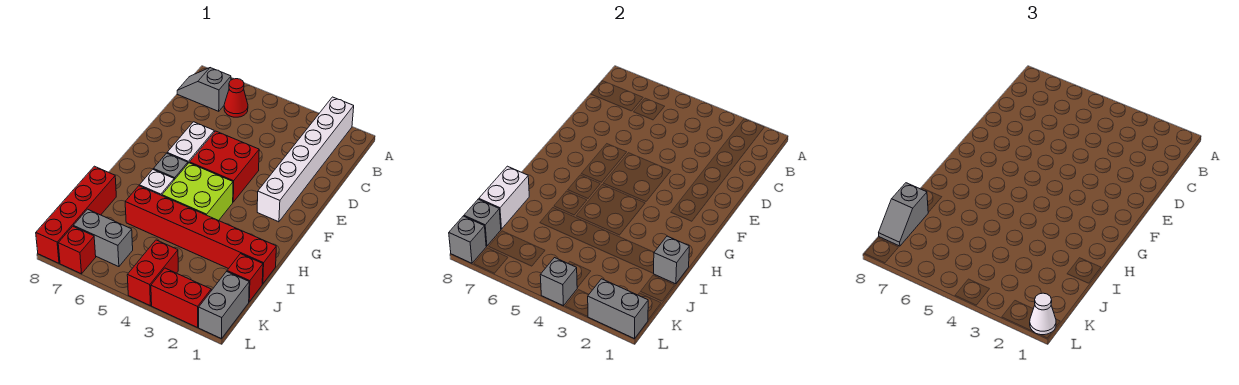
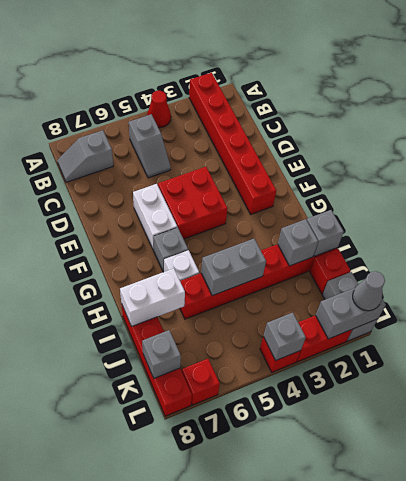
white 1x6 brick [257,97,354,222] -> red 1x6 brick [189,73,276,214]
red 1x1 cone [224,79,248,117] -> red 1x1 cone moved to [147,91,171,128]
lime 2x2 brick [162,163,233,221] -> none
white 1x2 brick [479,166,529,229] -> white 1x2 brick turned to [120,268,185,326]
grey 1x2 slope [879,183,928,246] -> grey 1x2 slope moved to [128,114,171,178]
red 1x2 brick [127,240,178,306] -> red 1x1 brick [260,337,300,372]
grey 1x2 brick [73,209,133,267] -> grey 1x2 brick moved to [201,239,266,296]
white 1x1 cone [1030,293,1056,335] -> grey 1x1 cone [353,271,385,311]
grey 1x1 brick [449,216,486,263] -> grey 1x1 brick moved to [278,219,318,266]

